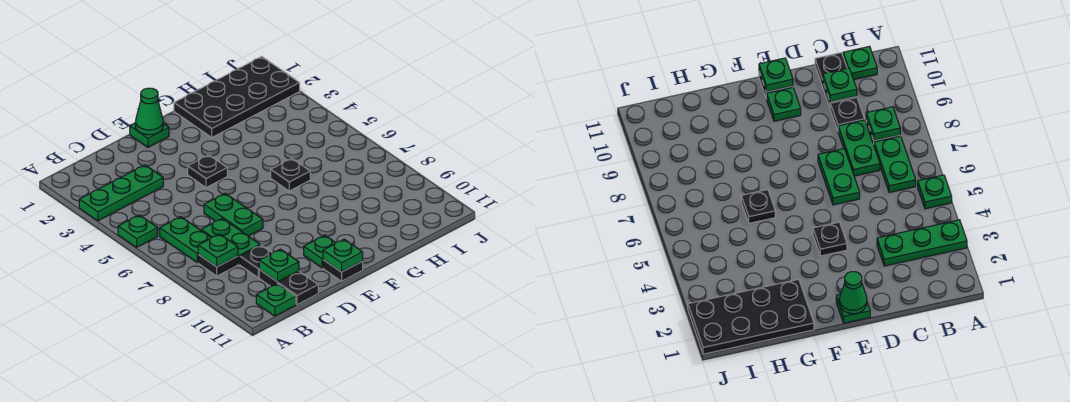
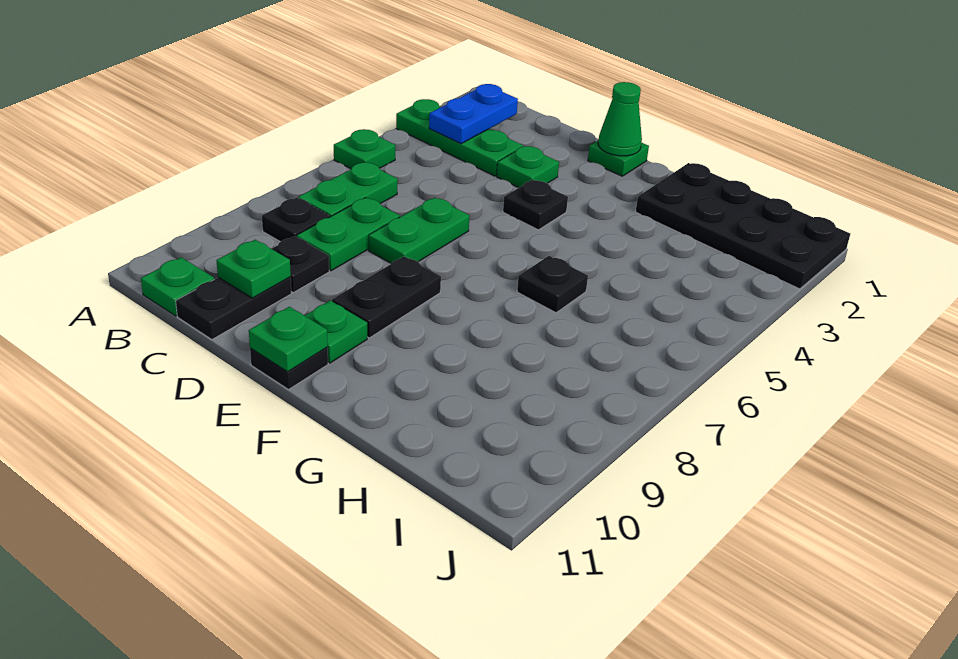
none -> blue 1x2 plate [429,84,518,144]
green 1x1 plate [198,234,238,267] -> green 1x1 plate moved to [497,146,559,188]
none -> black 1x2 plate [332,256,441,338]

